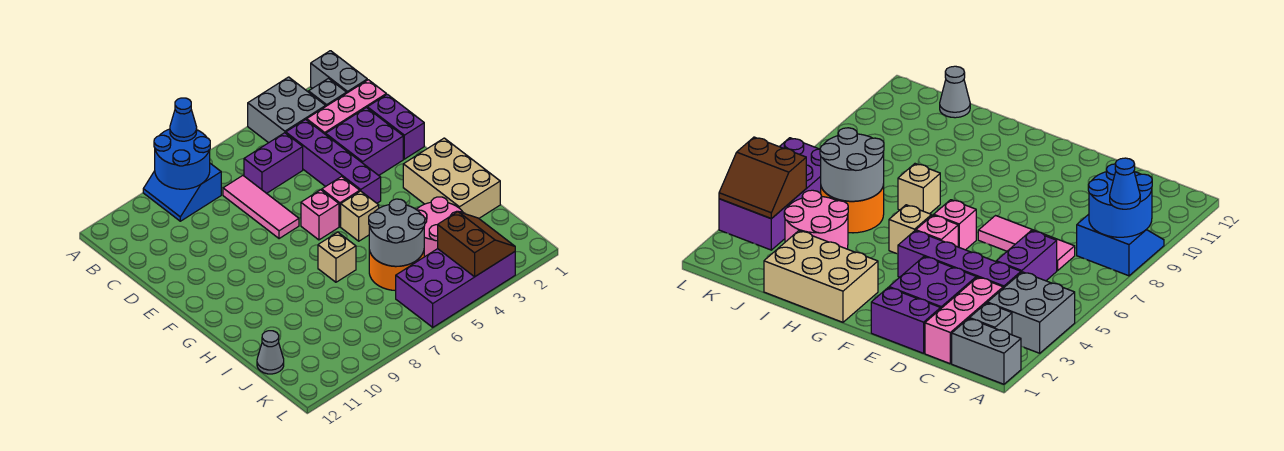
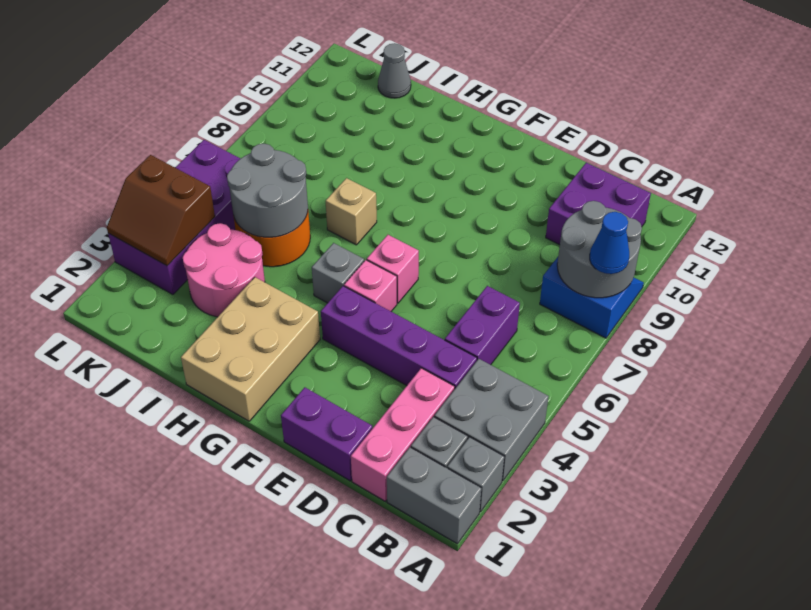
none -> grey 1x1 brick [447,437,504,512]
blue 2x2 round brick [154,129,210,189] -> grey 2x2 round brick [557,201,642,298]
pink 1x3 tile [223,176,299,239] -> none
purple 2x2 brick [326,108,403,175] -> purple 2x2 brick moved to [546,162,651,245]
tan 2x3 brick [403,138,500,218] -> tan 2x3 brick turned to [181,277,320,421]
tan 1x1 brick [341,191,379,241] -> grey 1x1 brick [312,243,364,303]

